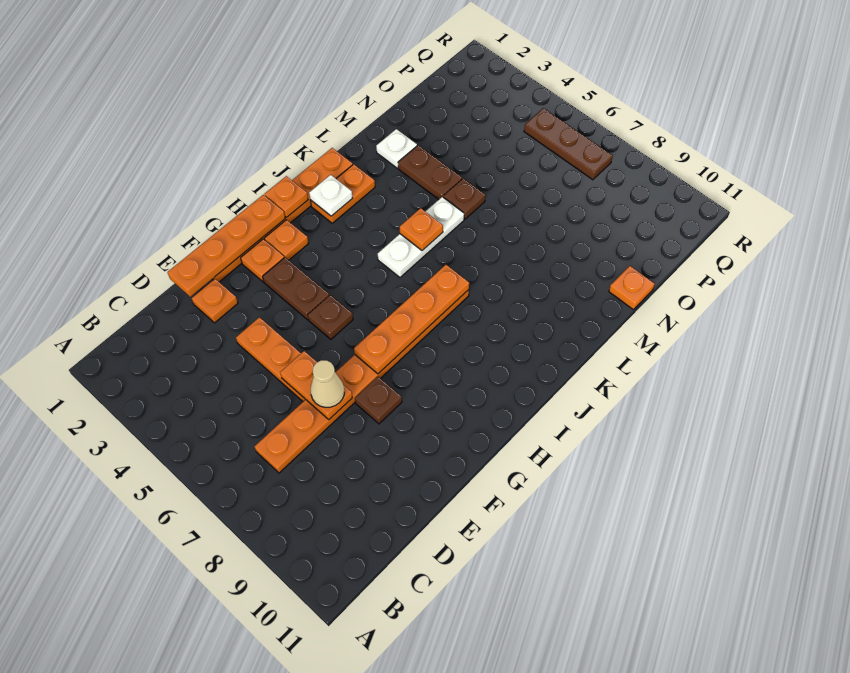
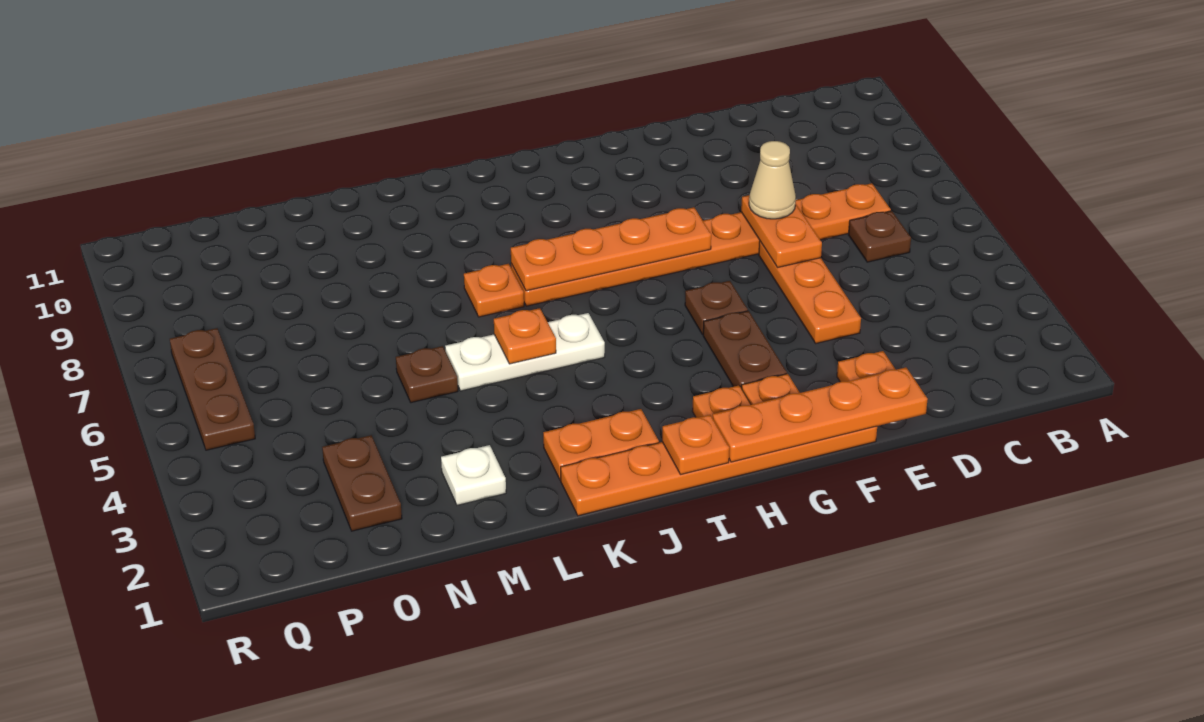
brown 1x1 plate [355,377,402,424] -> brown 1x1 plate moved to [848,211,911,262]
white 1x1 plate [309,175,352,216] -> none
brown 1x2 plate [398,145,462,199] -> brown 1x2 plate moved to [322,435,402,531]
orange 1x1 plate [609,266,654,309] -> orange 1x1 plate moved to [464,264,524,317]

